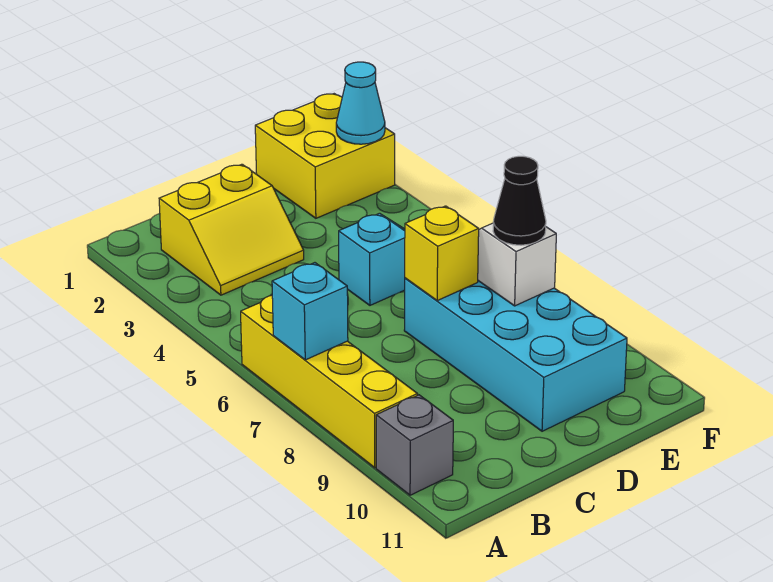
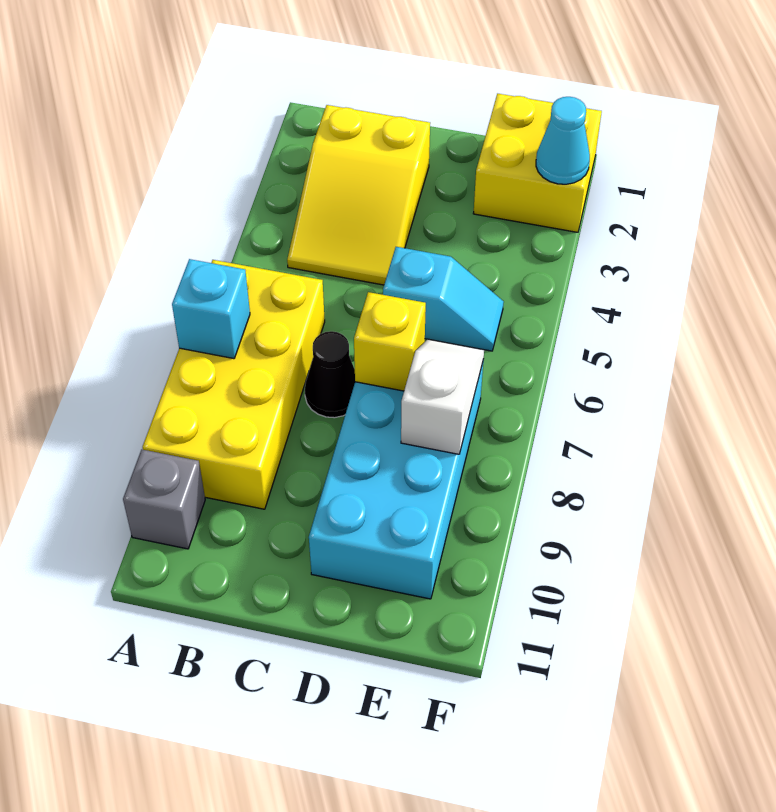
yellow 1x4 brick [241,295,417,468] -> yellow 2x4 brick [143,260,325,509]
yellow 2x2 slope [159,164,304,295] -> yellow 2x3 slope [287,105,430,285]
black 1x1 cone [493,156,546,245] -> black 1x1 cone moved to [305,331,355,418]

